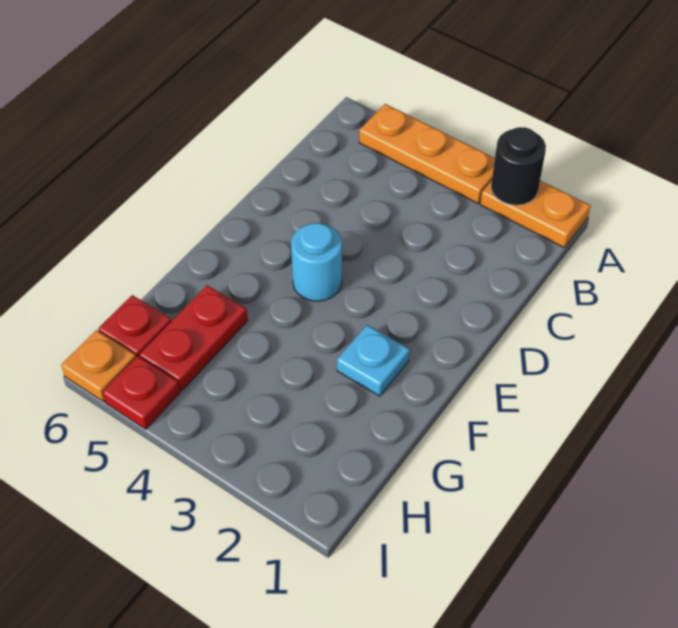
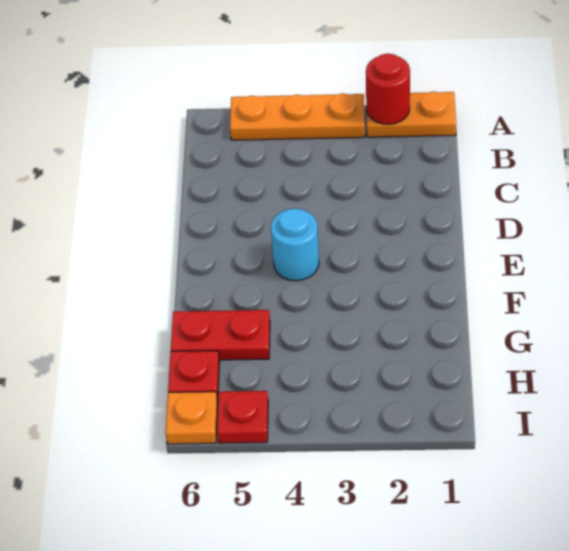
black 1x1 round brick [491,127,546,205] -> red 1x1 round brick [366,53,410,124]
cyan 1x1 plate [337,325,410,396] -> none
red 1x2 plate [139,286,248,391] -> red 1x2 plate turned to [171,310,270,360]

